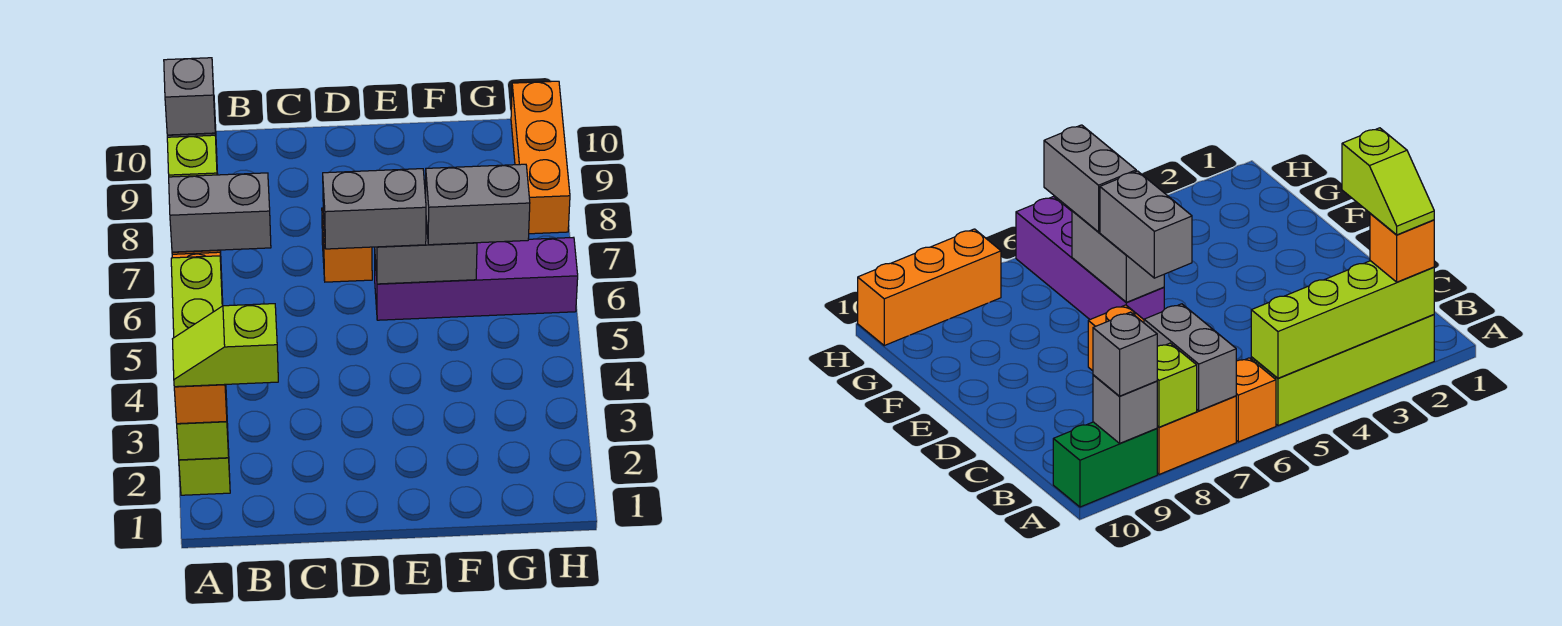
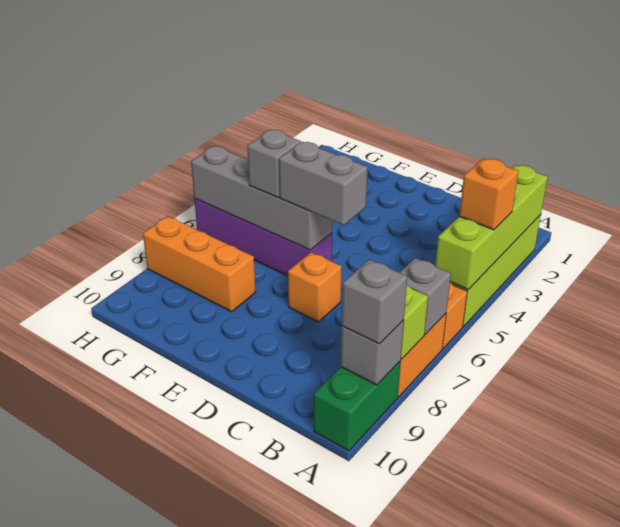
orange 1x1 brick [174,384,227,424] -> orange 1x1 brick moved to [459,158,519,230]
lime 1x2 slope [173,304,278,387] -> none
grey 1x2 brick [169,173,271,252] -> grey 1x1 brick [399,258,451,334]
grey 1x2 brick [375,220,477,284] -> grey 1x4 brick [191,146,332,250]
grey 1x2 brick [426,164,530,245] -> grey 1x1 brick [247,130,301,198]
orange 1x3 brick [511,81,570,234] -> orange 1x3 brick turned to [143,216,256,312]

